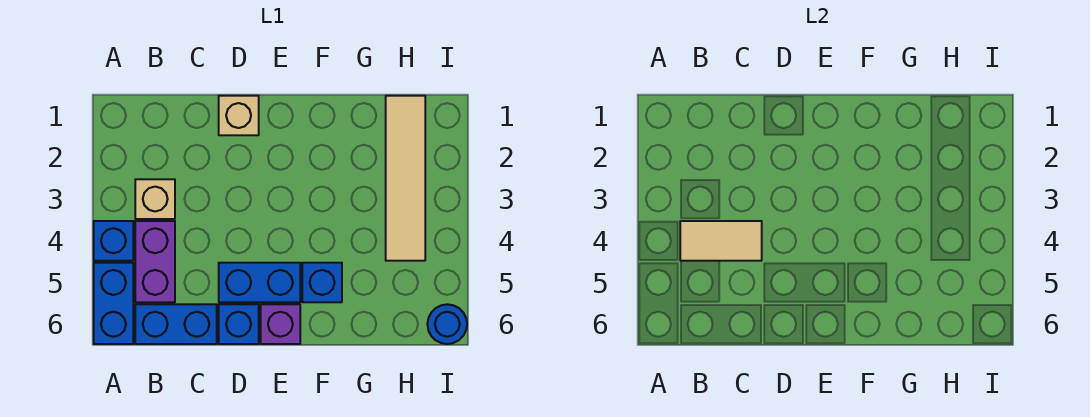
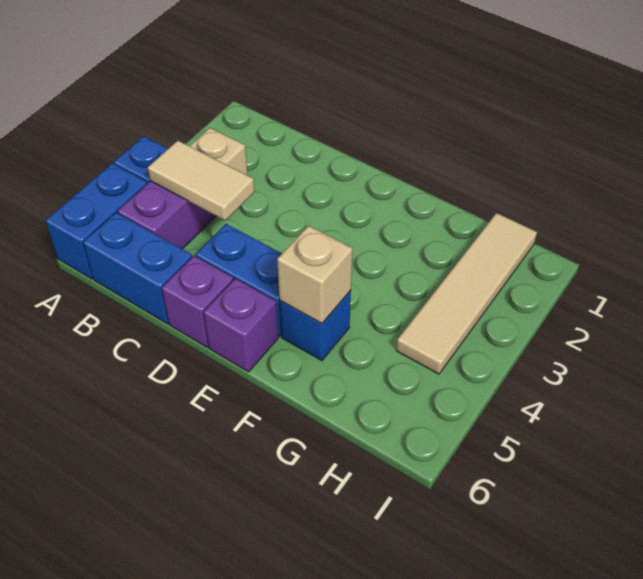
tan 1x1 brick [219,96,259,135] -> tan 1x1 brick moved to [277,226,353,323]
blue 1x1 brick [219,304,259,344] -> purple 1x1 brick [162,256,233,347]
blue 1x1 round brick [427,304,467,344] -> none

